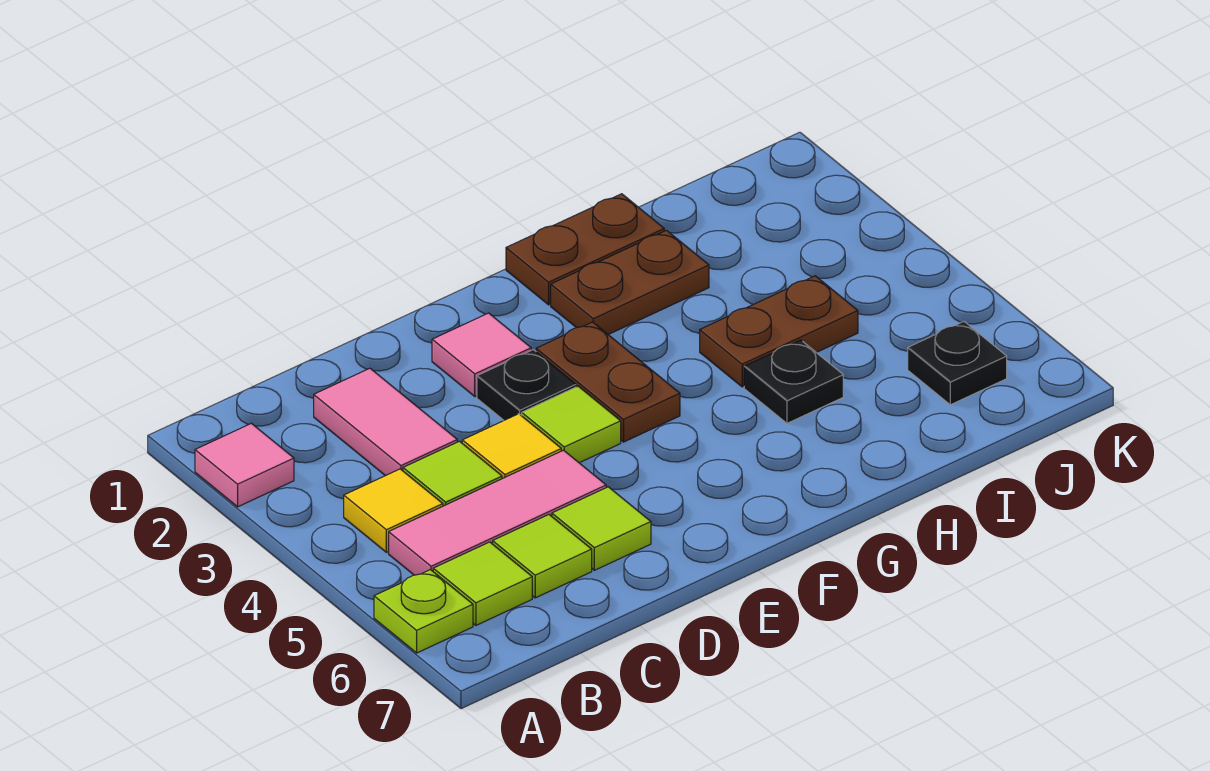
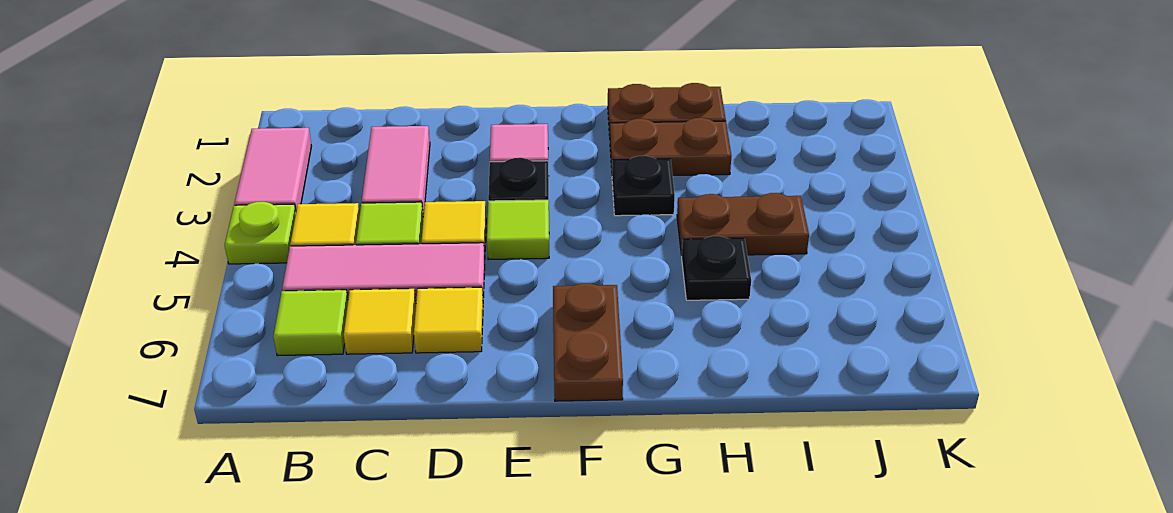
pink 1x1 tile [195,423,294,507] -> pink 1x2 tile [234,128,311,210]
lime 1x1 plate [374,570,473,653] -> lime 1x1 plate moved to [225,202,296,264]
lime 1x1 tile [493,515,592,598] -> yellow 1x1 tile [344,289,416,354]
lime 1x1 tile [552,487,651,570] -> yellow 1x1 tile [414,287,483,353]
brown 1x2 plate [536,322,680,442] -> brown 1x2 plate moved to [553,283,623,401]
black 1x1 plate [908,322,1007,405] -> black 1x1 plate moved to [612,156,675,216]

